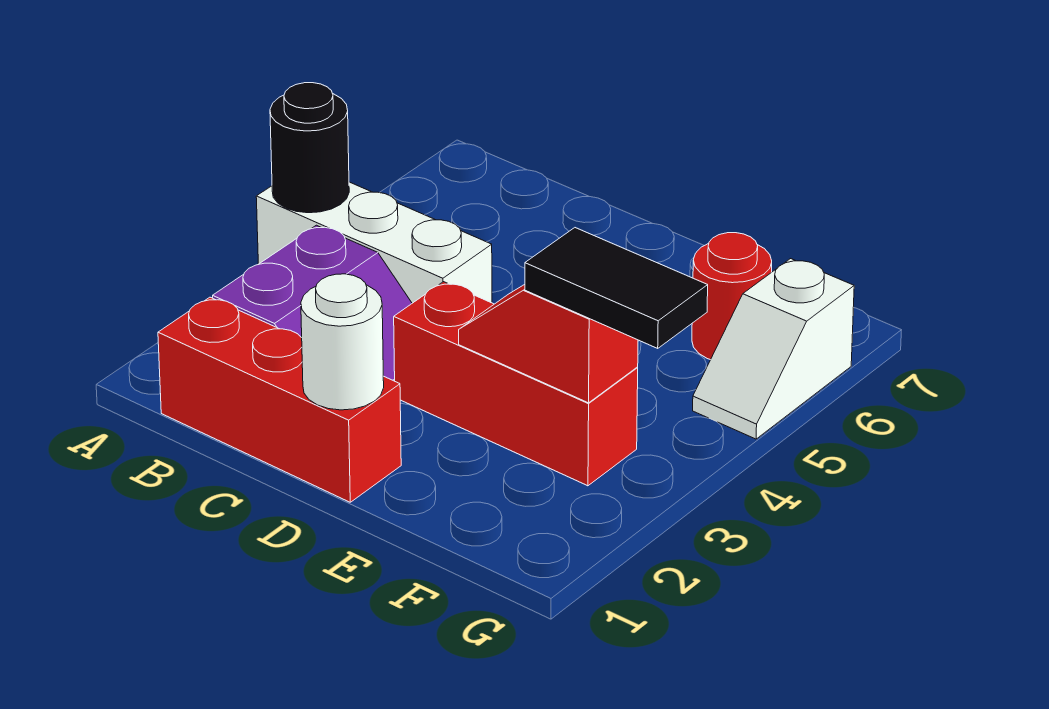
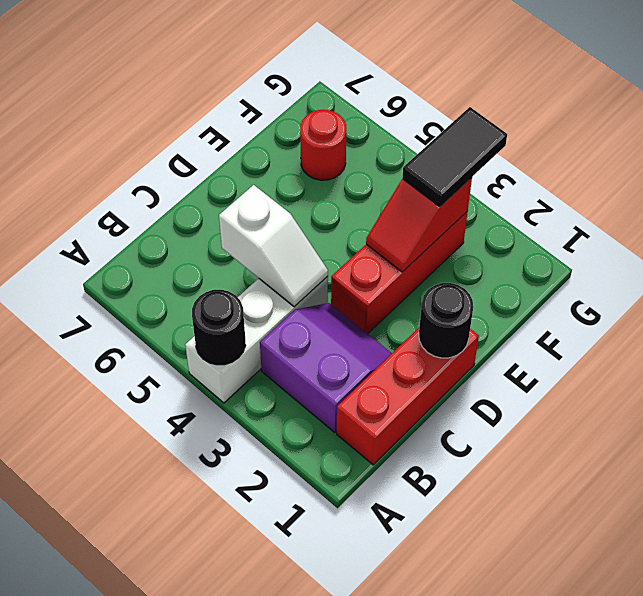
white 1x1 round brick [301,274,384,410] -> black 1x1 round brick [419,283,473,358]
white 1x2 slope [693,259,854,439] -> white 1x2 slope moved to [219,185,328,307]

